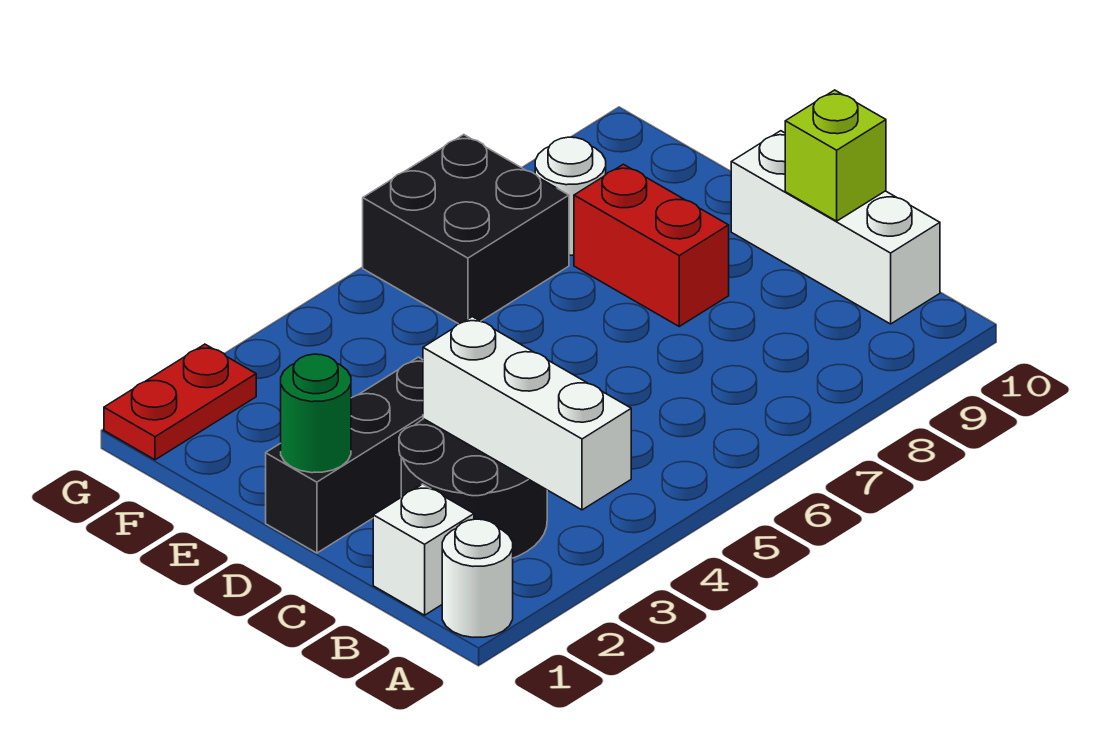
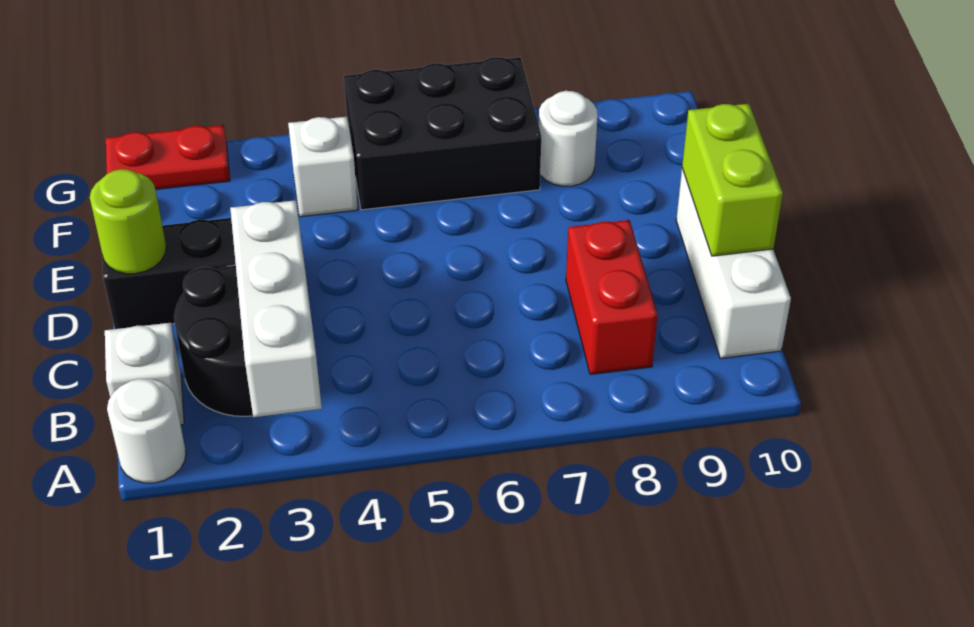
lime 1x1 brick [785,90,886,221] -> lime 1x2 brick [682,104,783,256]
green 1x1 round brick [281,354,351,473] -> lime 1x1 round brick [90,169,166,274]
red 1x2 brick [574,164,729,326] -> red 1x2 brick moved to [566,220,658,374]
none -> white 1x1 brick [288,117,358,217]
black 2x2 brick [363,135,569,324] -> black 2x3 brick [344,57,541,210]

